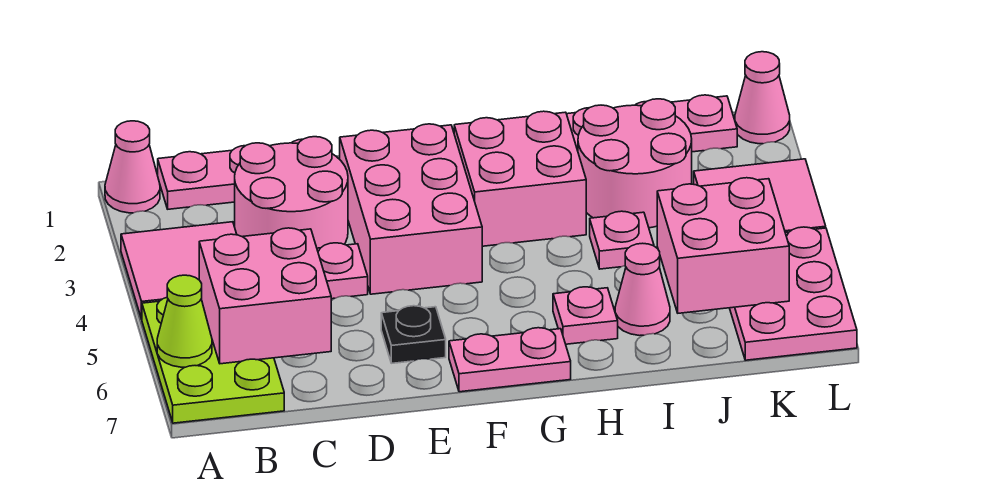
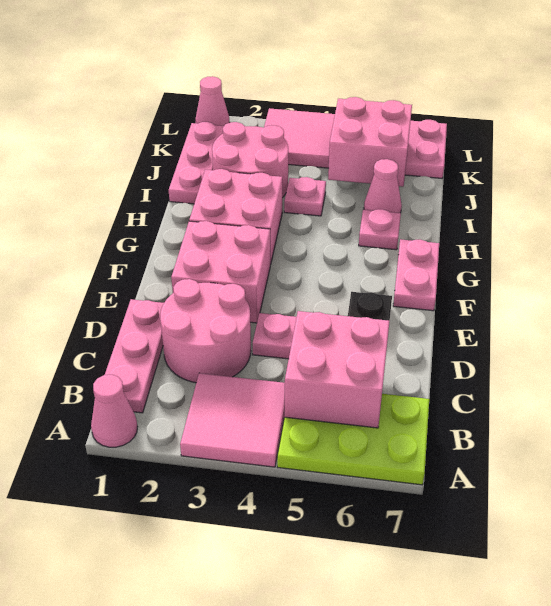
lime 1x1 cone [157,275,212,367] -> none
pink 2x3 brick [340,124,482,294] -> pink 2x2 brick [171,221,270,323]

